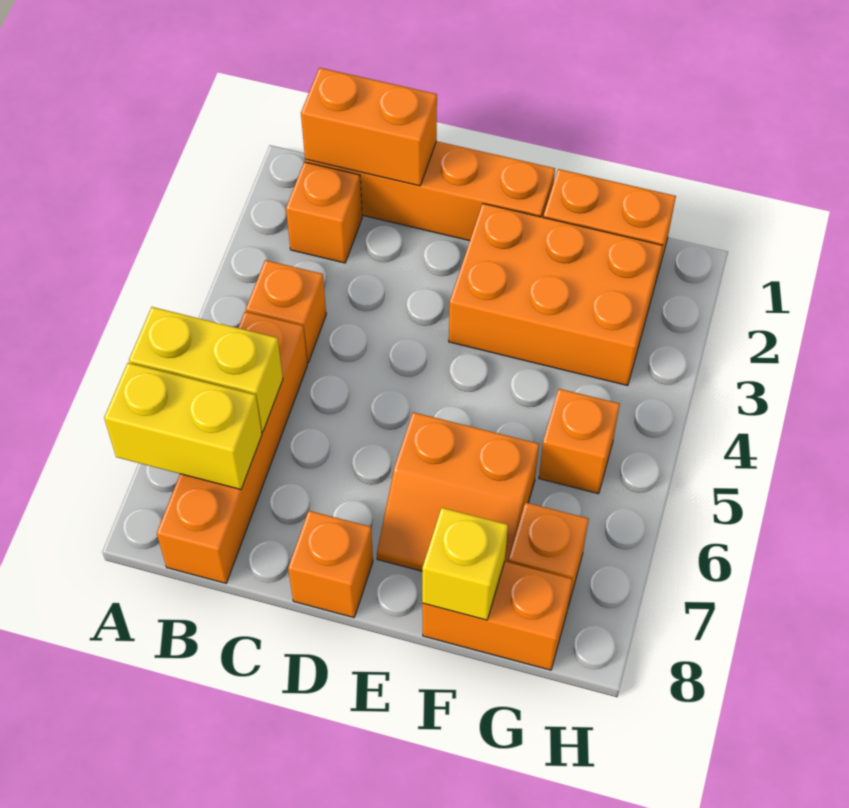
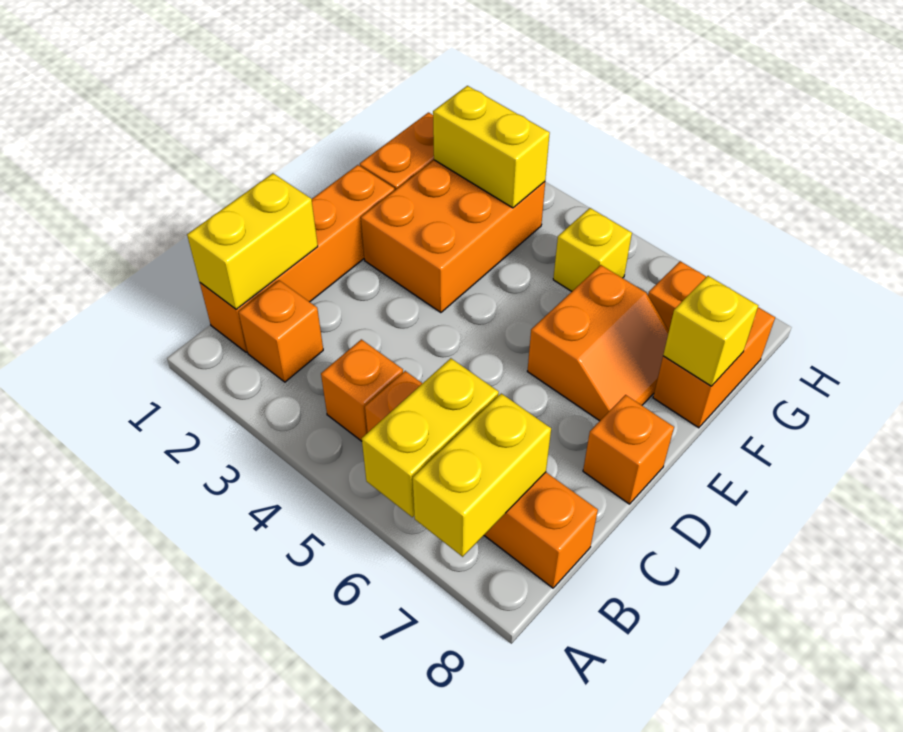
orange 1x2 brick [301,68,437,186] -> yellow 1x2 brick [187,173,318,309]
none -> yellow 1x2 brick [433,86,550,208]
orange 1x1 brick [539,389,620,494] -> yellow 1x1 brick [553,208,632,291]

